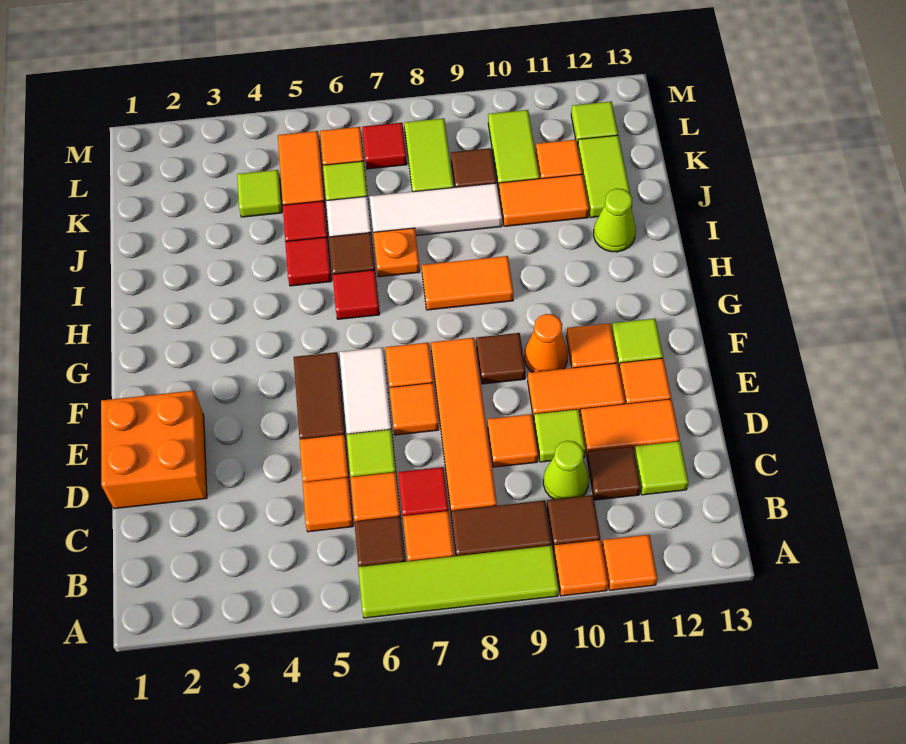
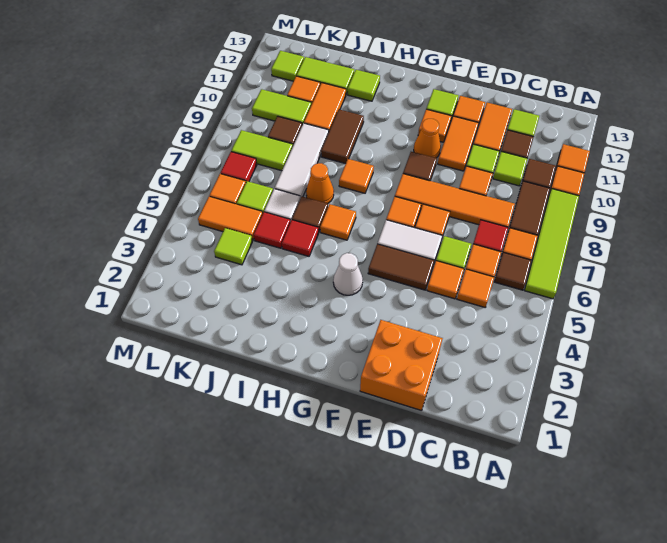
lime 1x1 cone [543,441,589,499] -> lime 1x1 tile [493,152,528,186]
none -> white 1x1 cone [333,253,363,295]
red 1x1 tile [333,270,380,319] -> orange 1x1 tile [320,204,356,240]
orange 1x2 tile [422,256,513,310] -> orange 1x1 tile [339,159,374,193]
orange 1x1 plate [373,228,420,277] -> orange 1x1 cone [306,163,334,204]
none -> brown 1x2 tile [321,109,364,164]
lime 1x1 cone [594,189,636,252] -> lime 1x1 tile [348,70,380,101]

